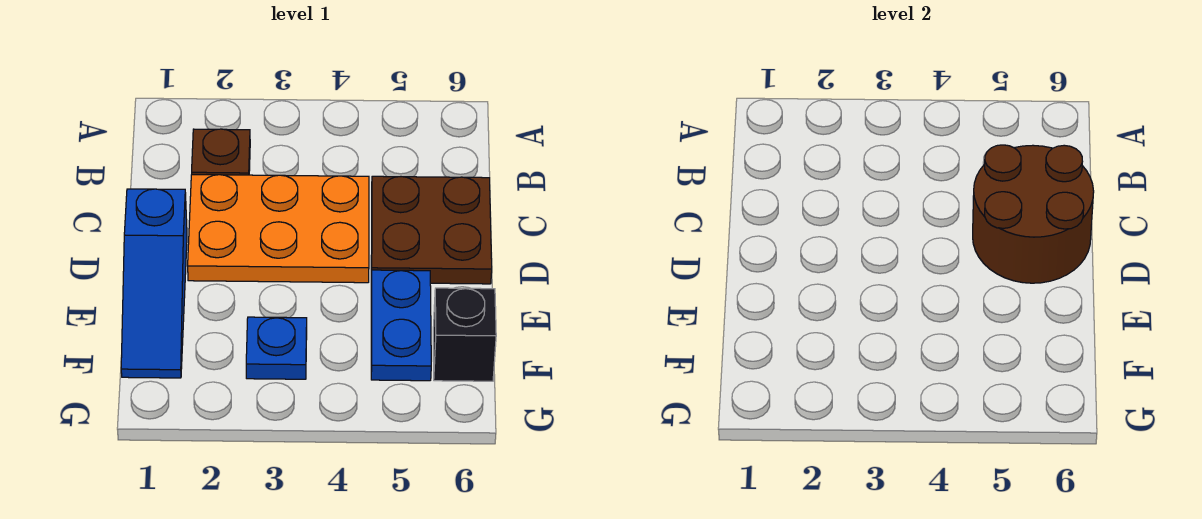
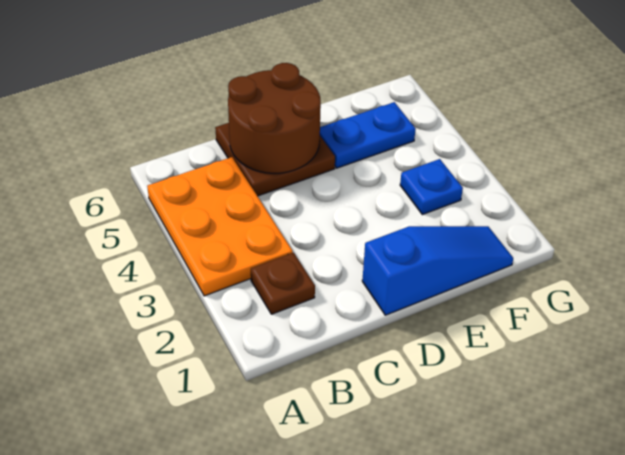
orange 2x3 plate [188,175,369,283] -> orange 2x3 plate moved to [147,157,293,296]
black 1x1 brick [433,288,496,381] -> none

